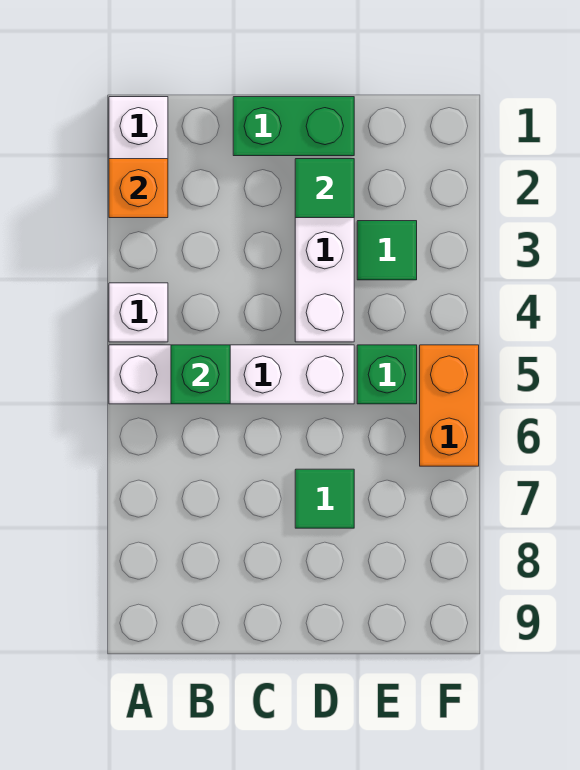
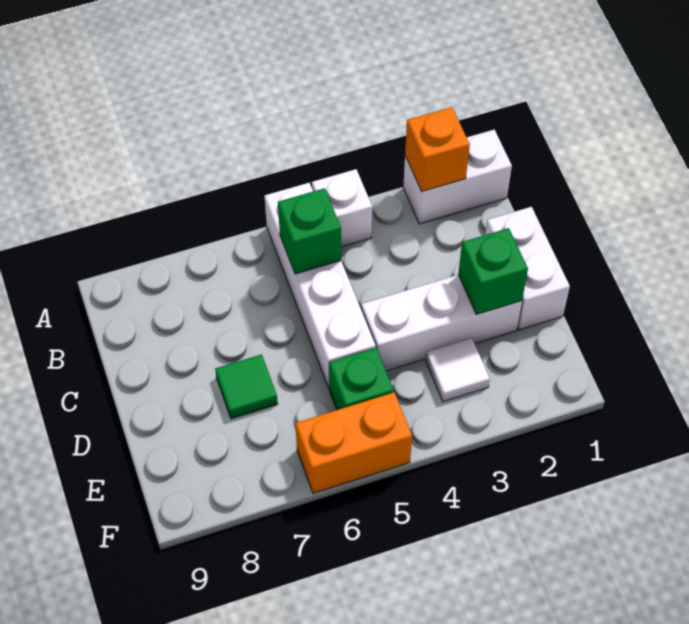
green 1x2 brick [233,97,354,156] -> white 1x2 brick [485,207,570,330]
green 1x1 tile [295,159,354,218] -> green 1x1 brick [458,228,528,314]
green 1x1 tile [357,221,417,280] -> white 1x1 tile [426,338,490,402]

